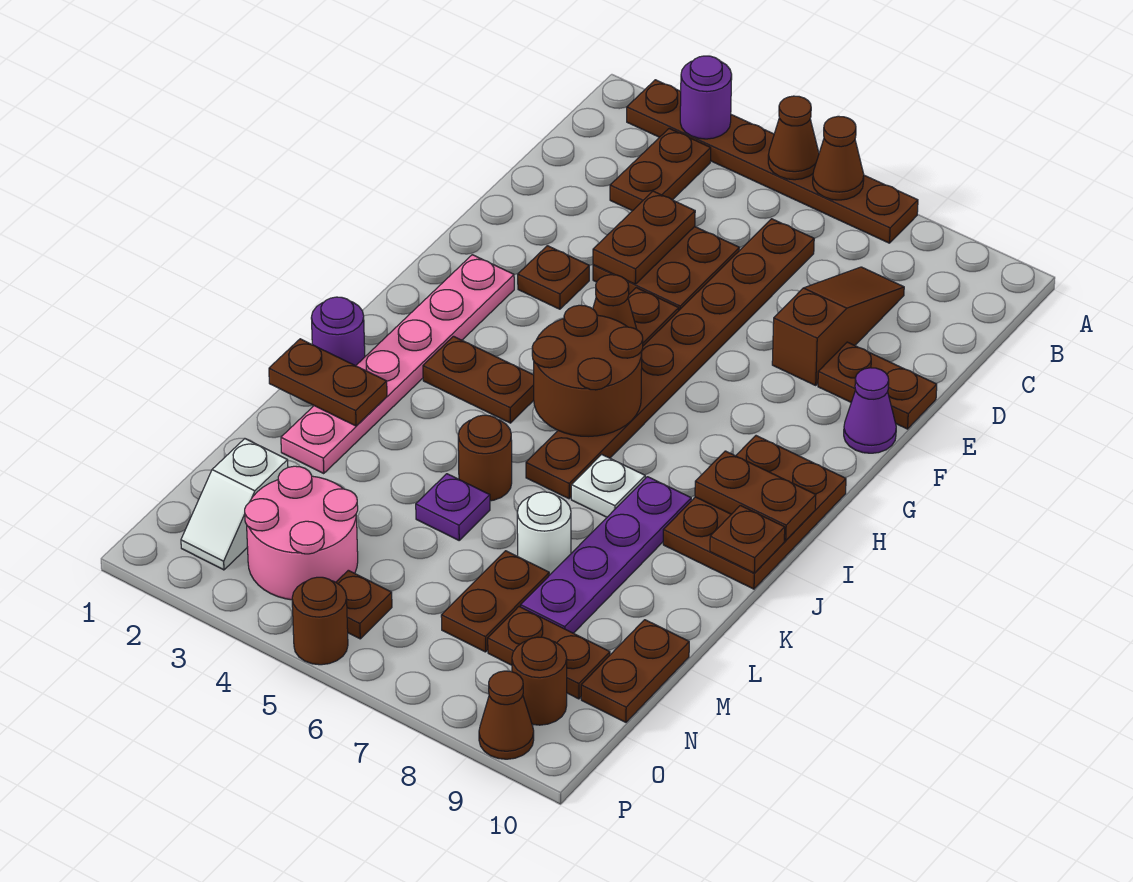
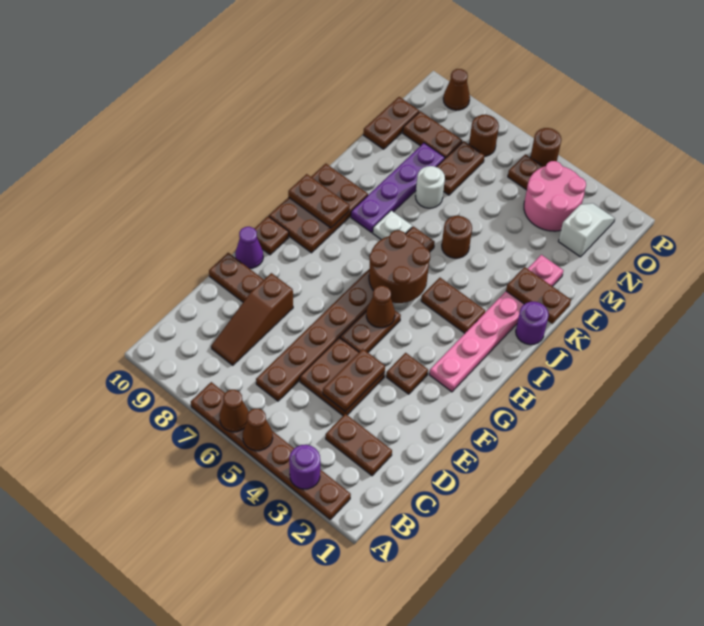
brown 1x2 plate [610,129,711,211] -> brown 1x2 plate turned to [326,414,392,476]
brown 1x1 plate [710,505,785,573] -> brown 1x1 plate moved to [254,216,289,255]
purple 1x1 plate [416,474,490,540] -> none
brown 1x1 round brick [512,637,567,725] -> brown 1x1 round brick moved to [469,115,499,156]

